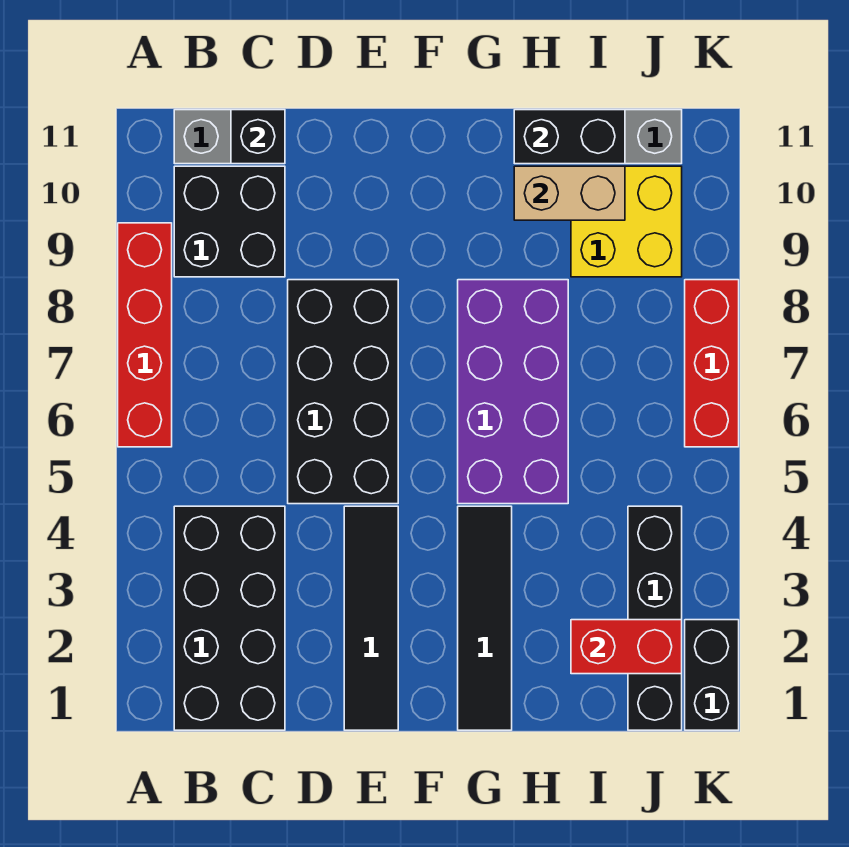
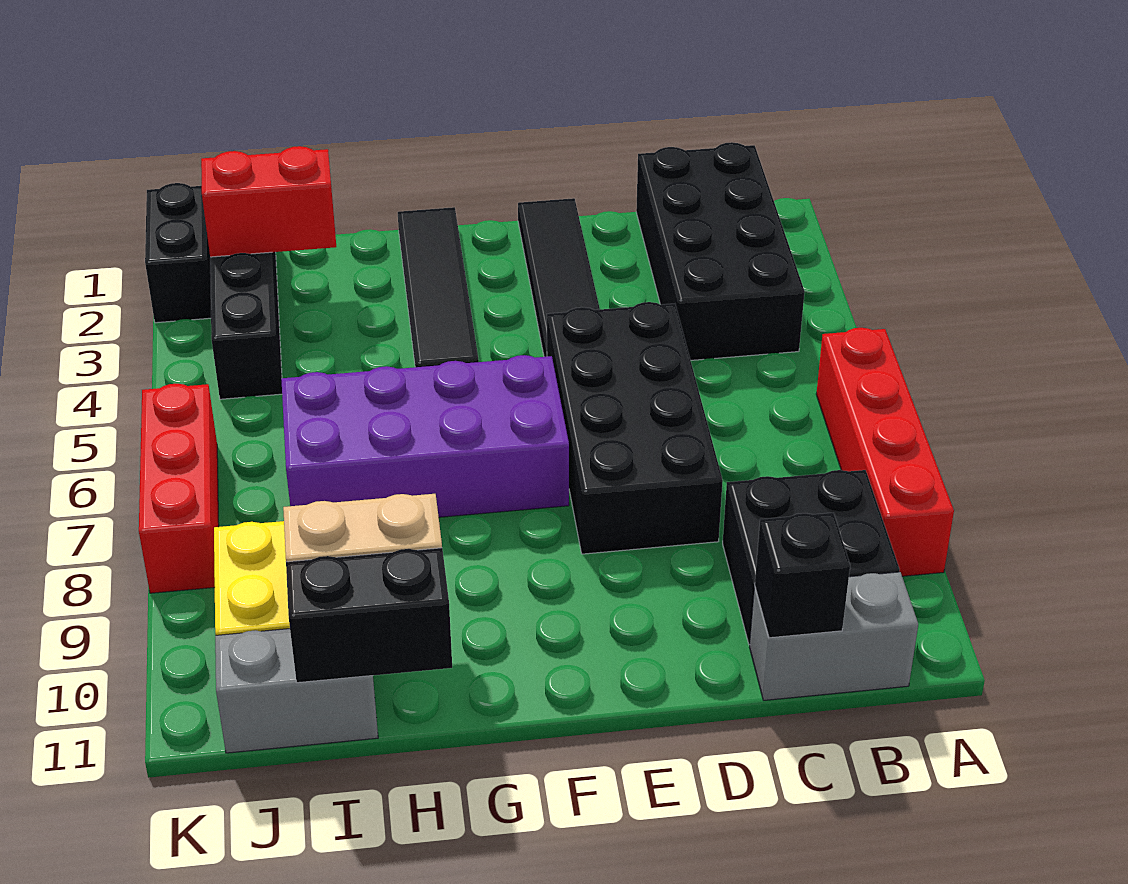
purple 2x4 brick [458,280,568,504] -> purple 2x4 brick turned to [281,355,569,517]

